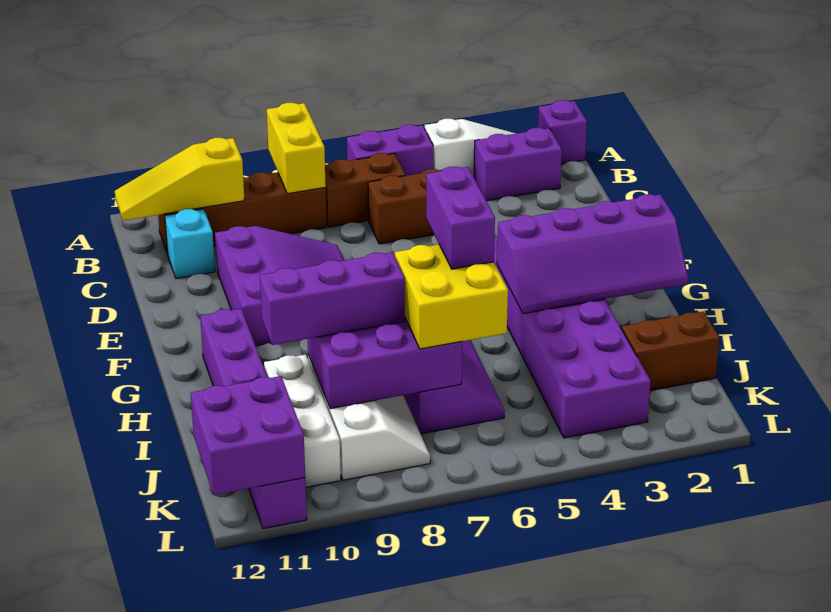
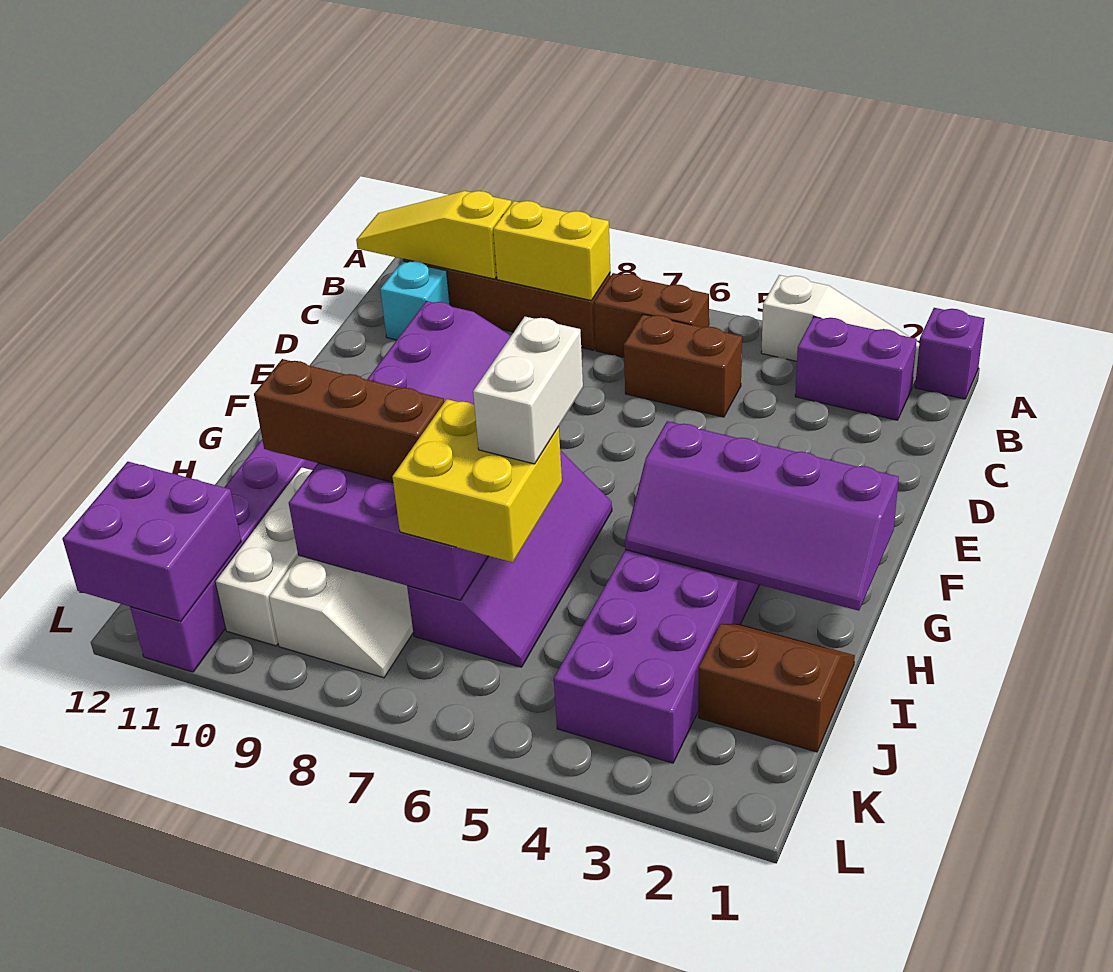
purple 1x2 brick [347,125,433,176] -> none
yellow 1x2 brick [267,103,326,194] -> yellow 1x2 brick turned to [493,201,610,301]
purple 1x2 brick [426,167,495,269] -> white 1x2 brick [473,317,583,464]
purple 1x3 brick [260,252,405,345] -> brown 1x3 brick [254,359,444,482]

